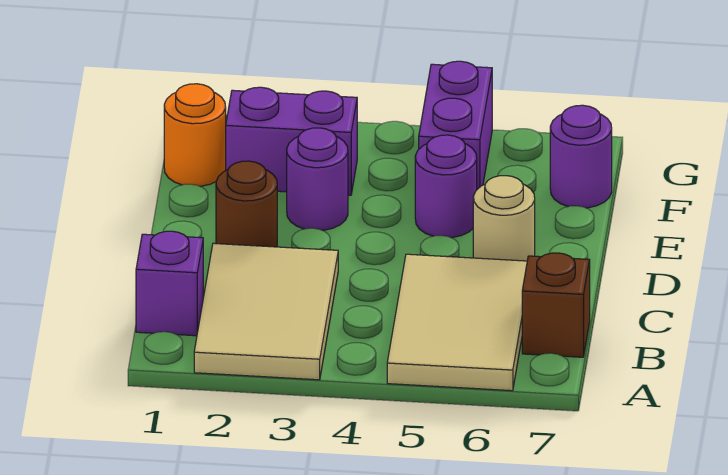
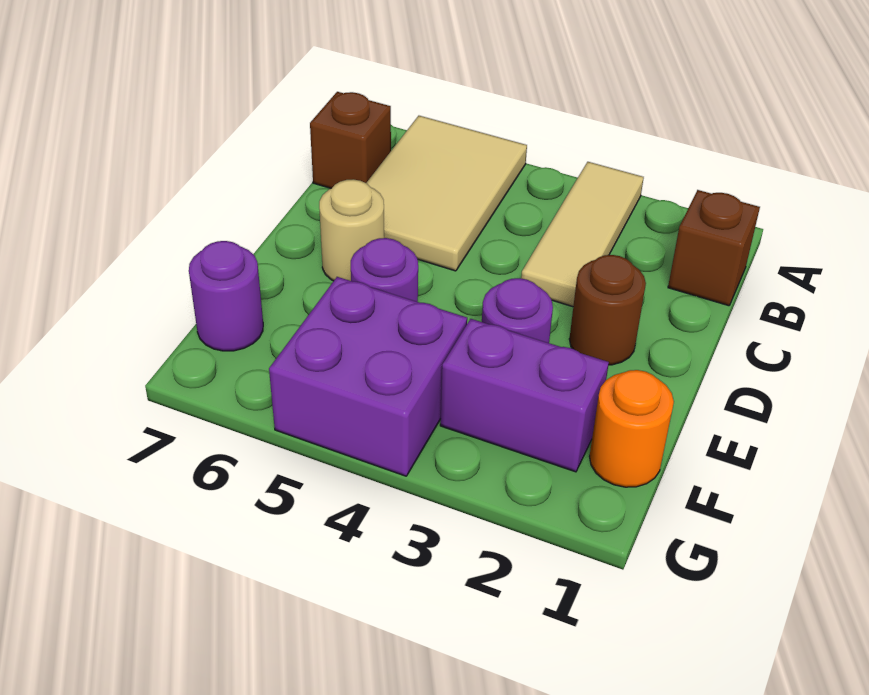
tan 2x3 tile [194,243,338,380] -> tan 1x3 tile [521,162,644,307]
purple 1x1 brick [136,231,203,336] -> brown 1x1 brick [668,190,760,306]
purple 1x2 brick [419,61,492,189] -> purple 2x2 brick [269,277,467,476]

